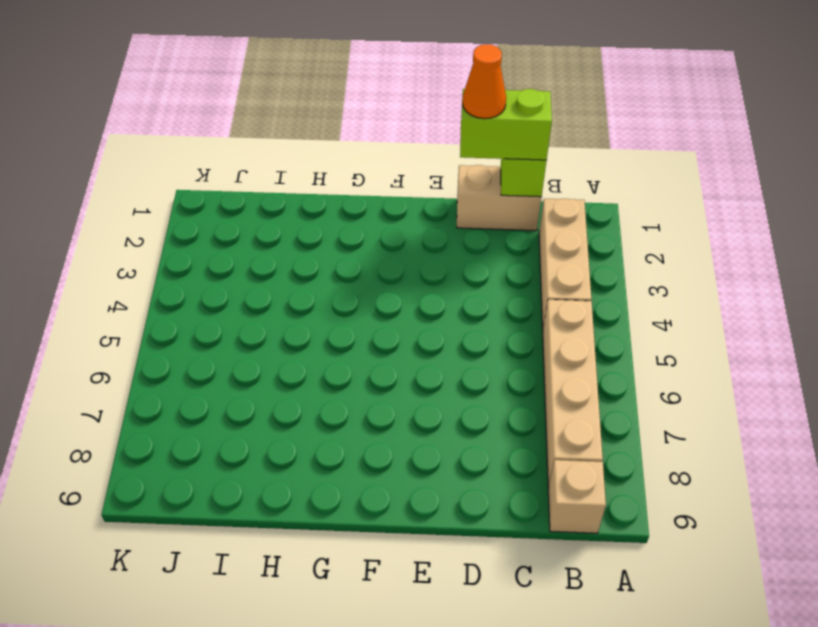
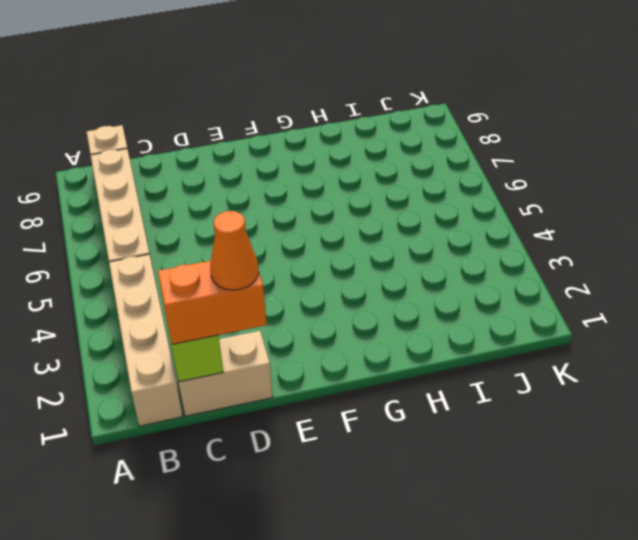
tan 1x3 brick [539,199,591,329] -> tan 1x4 brick [109,254,183,426]
lime 1x2 brick [460,89,552,160] -> orange 1x2 brick [158,261,267,344]

